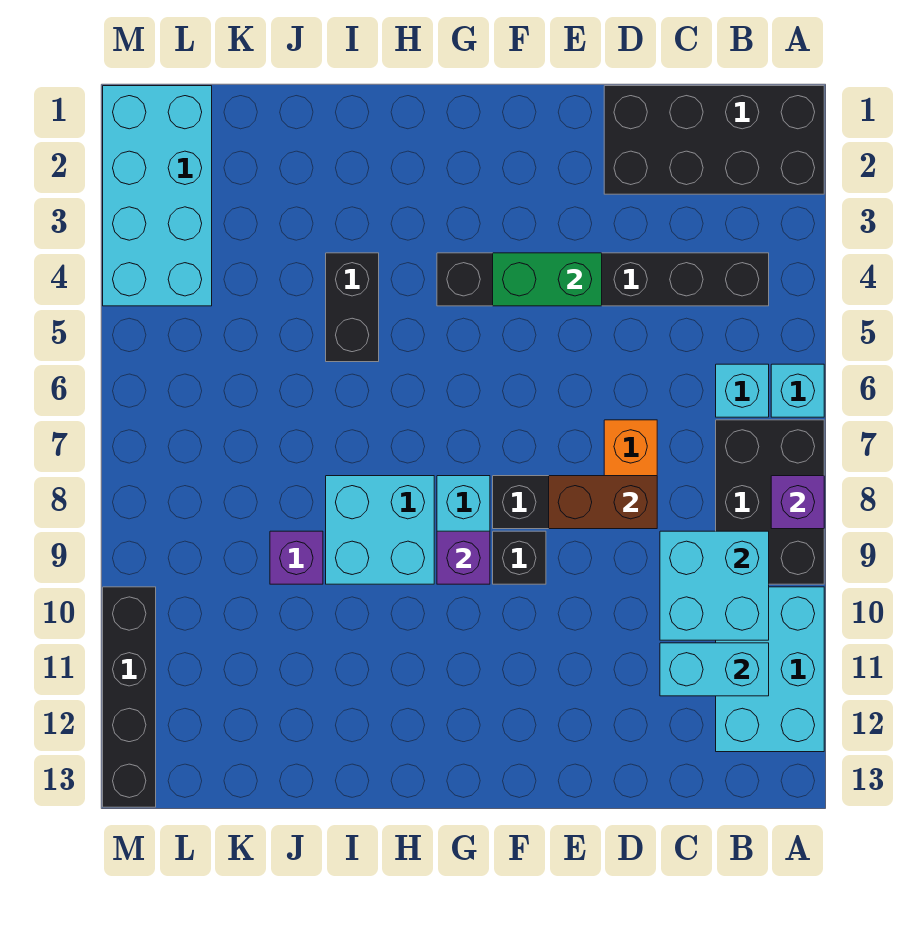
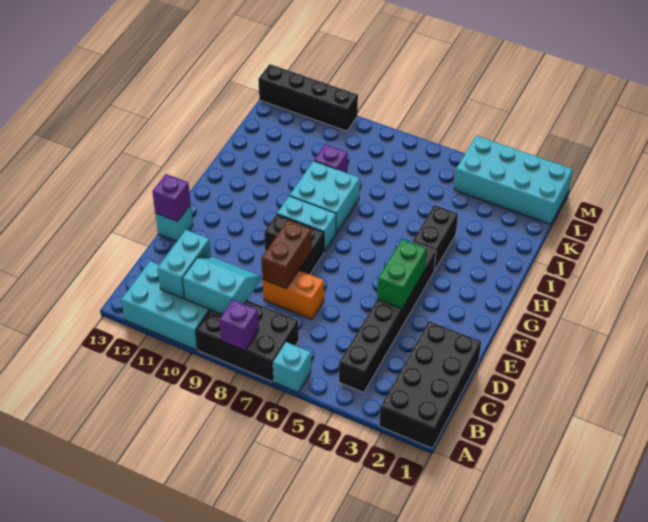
cyan 1x1 brick [716,364,769,417] -> cyan 1x1 brick moved to [155,205,193,241]
cyan 2x2 brick [660,531,769,640] -> cyan 2x2 slope [182,257,261,315]
purple 1x1 brick [437,531,490,584] -> purple 1x1 brick moved to [152,174,191,222]
black 1x2 brick [326,253,379,362] -> black 1x2 brick turned to [412,205,458,270]

